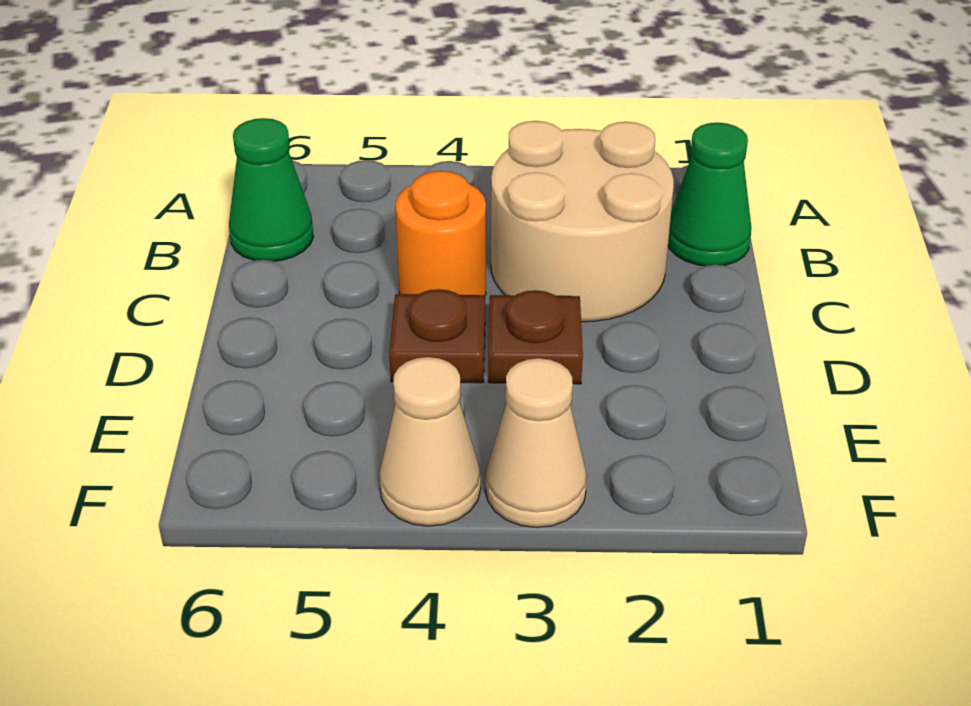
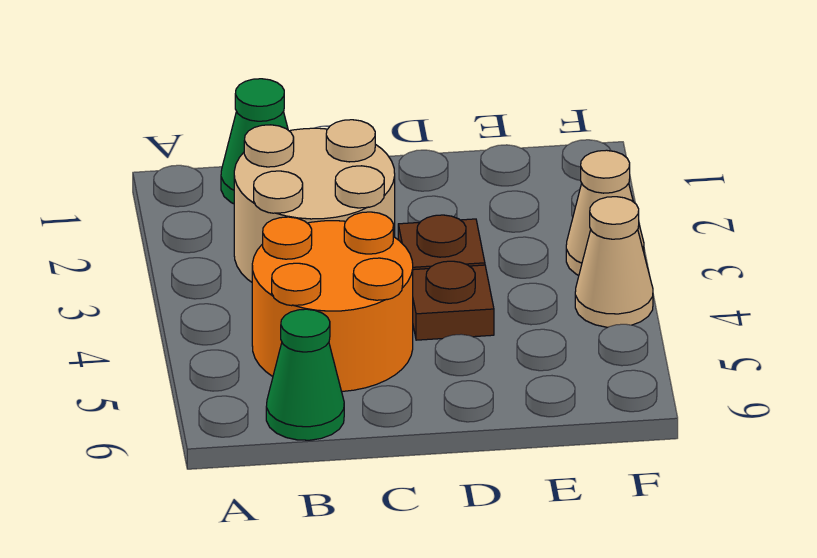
orange 1x1 round brick [395,171,486,295] -> orange 2x2 round brick [252,212,413,392]

